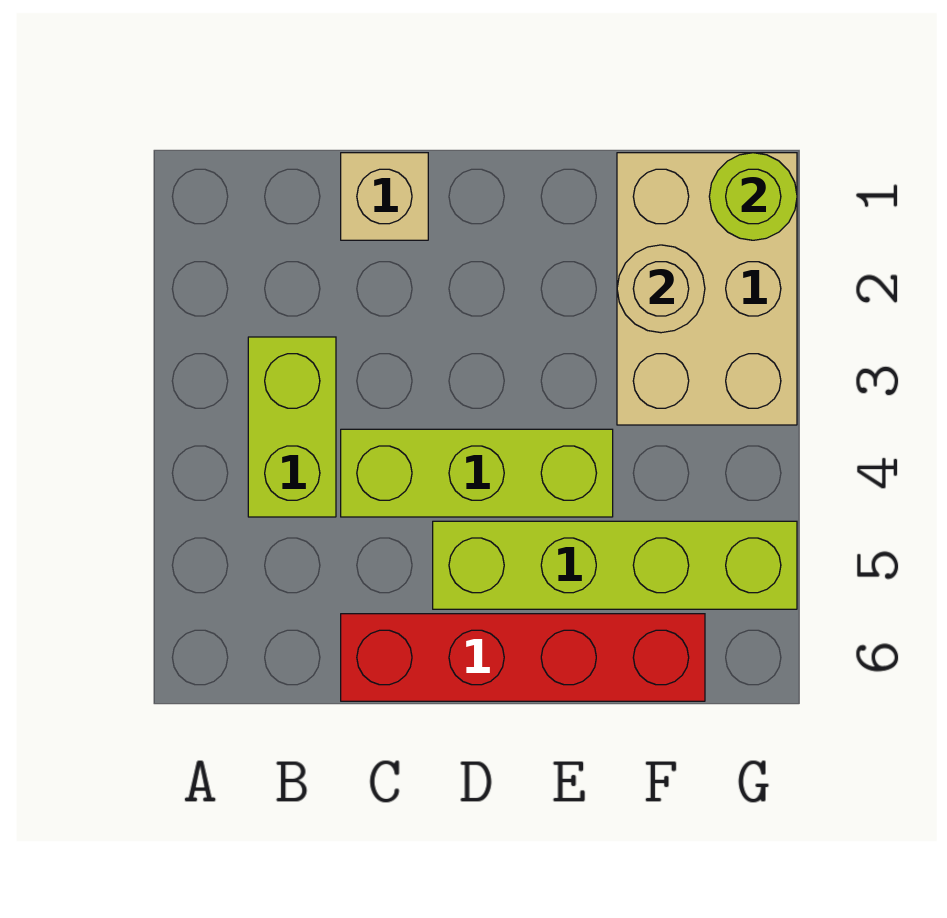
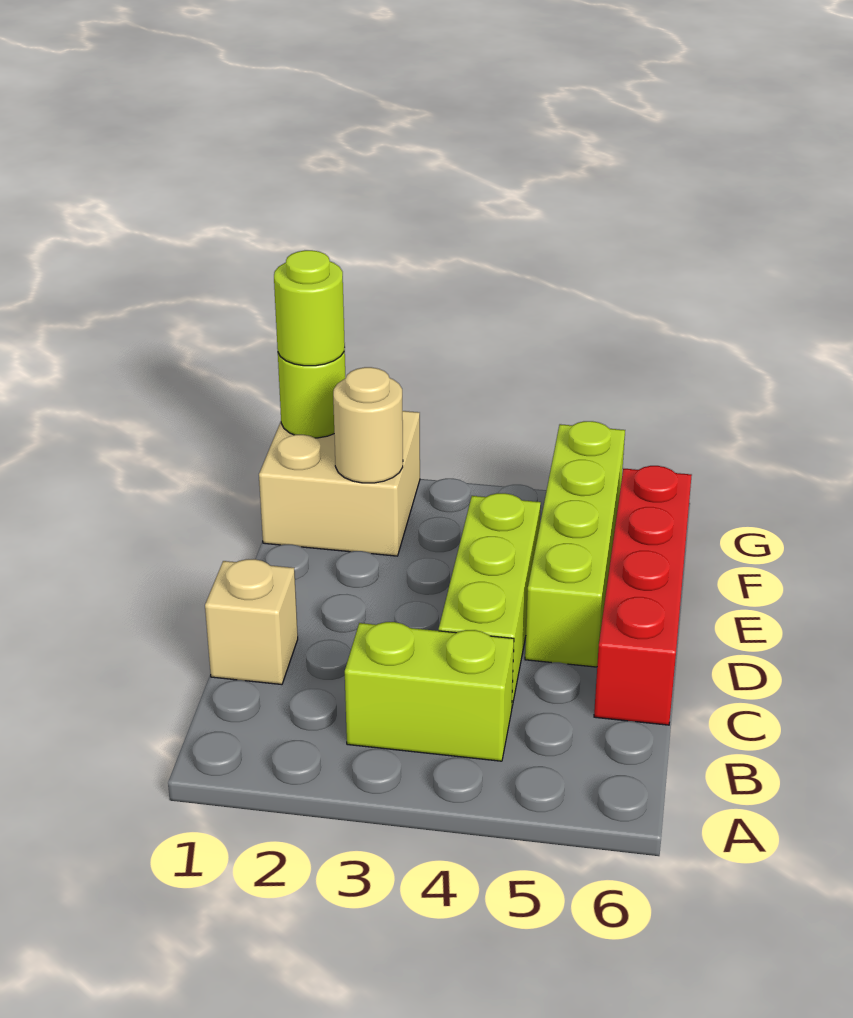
tan 2x3 brick [617,153,797,425] -> tan 2x2 brick [259,411,420,556]
none -> lime 1x1 round brick [274,250,345,366]

